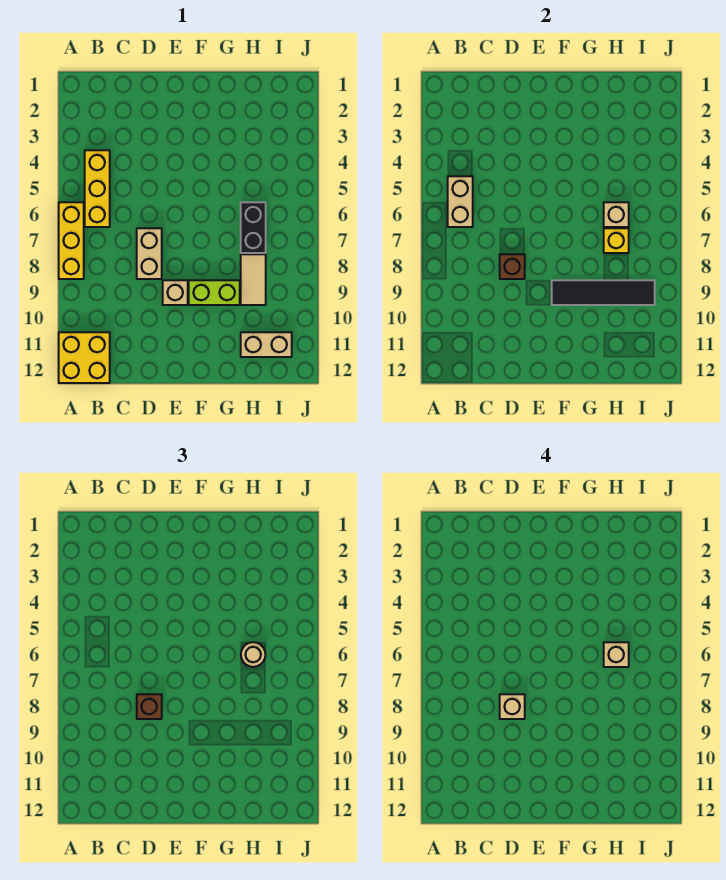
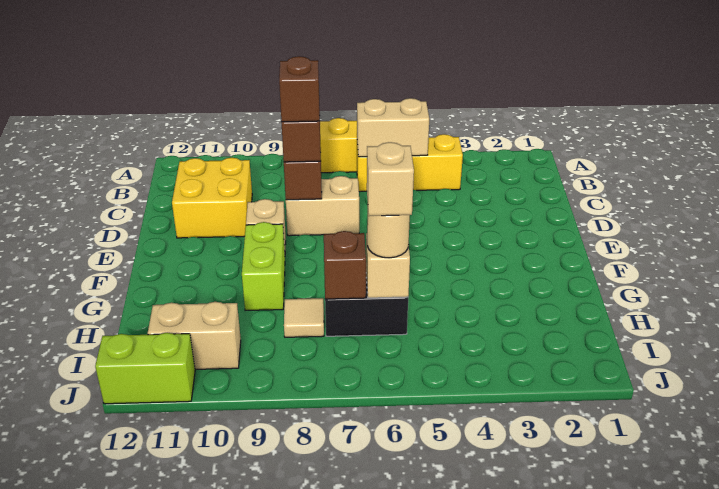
yellow 2x2 brick [59,332,110,383] -> yellow 2x2 brick moved to [172,158,252,238]
tan 1x1 brick [500,694,525,719] -> brown 1x1 brick [279,56,320,122]
black 1x4 tile [552,280,655,305] -> none
yellow 1x1 brick [604,228,629,253] -> brown 1x1 brick [324,231,366,299]
tan 1x2 tile [241,254,266,305] -> tan 1x1 tile [284,298,324,337]
tan 1x2 brick [241,332,292,357] -> tan 1x2 brick turned to [148,302,241,369]
none -> lime 1x2 brick [95,333,195,404]

